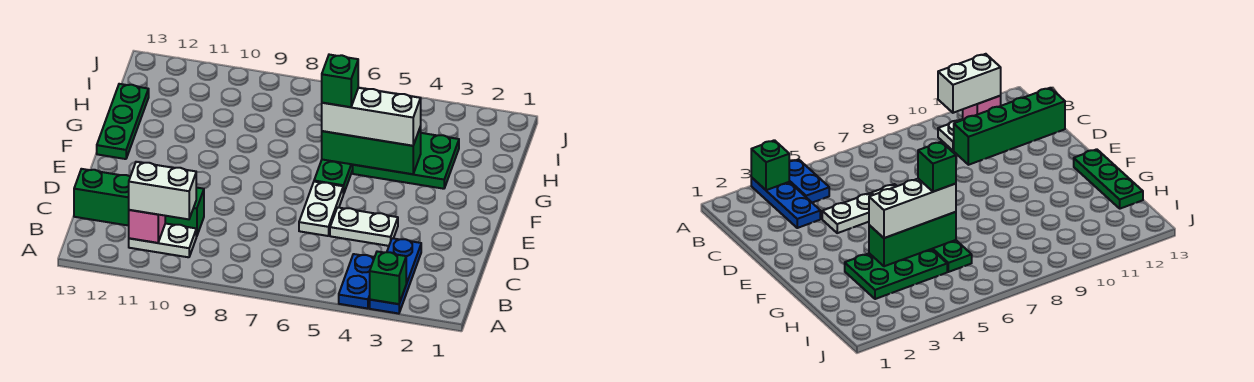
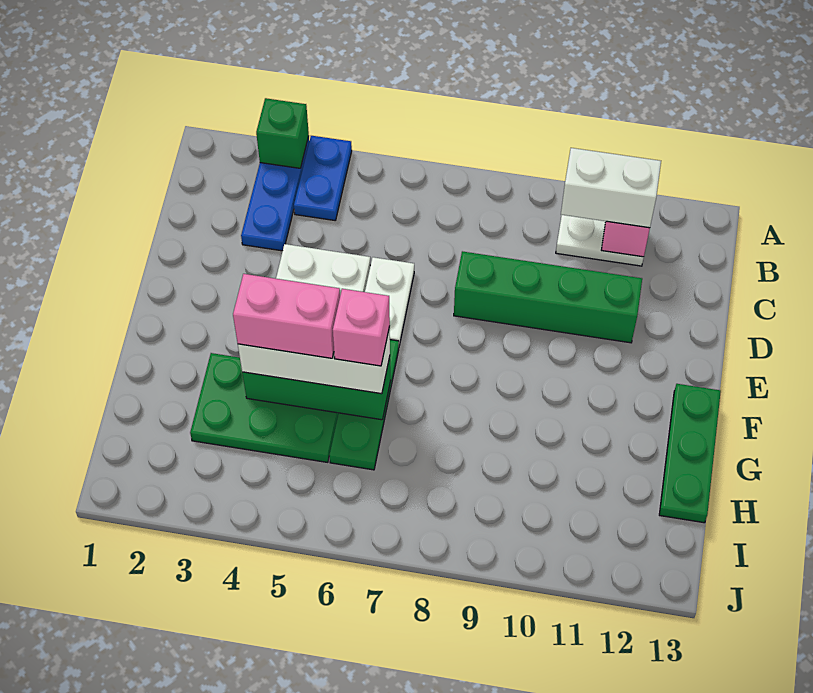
green 1x4 brick [74,169,204,237] -> green 1x4 brick moved to [454,251,642,343]
none -> pink 1x2 brick [233,274,340,358]
green 1x1 brick [322,55,359,107] -> pink 1x1 brick [333,289,390,366]

